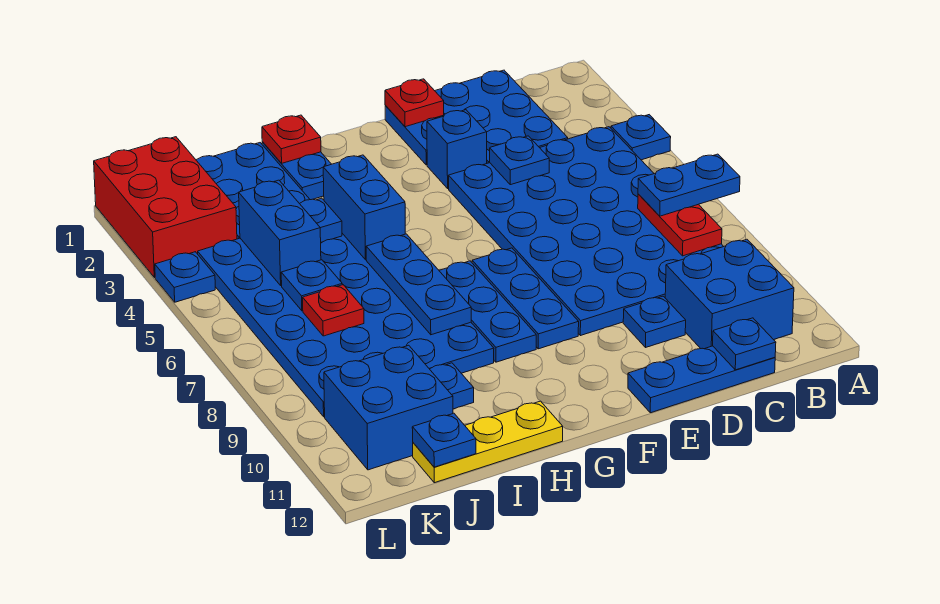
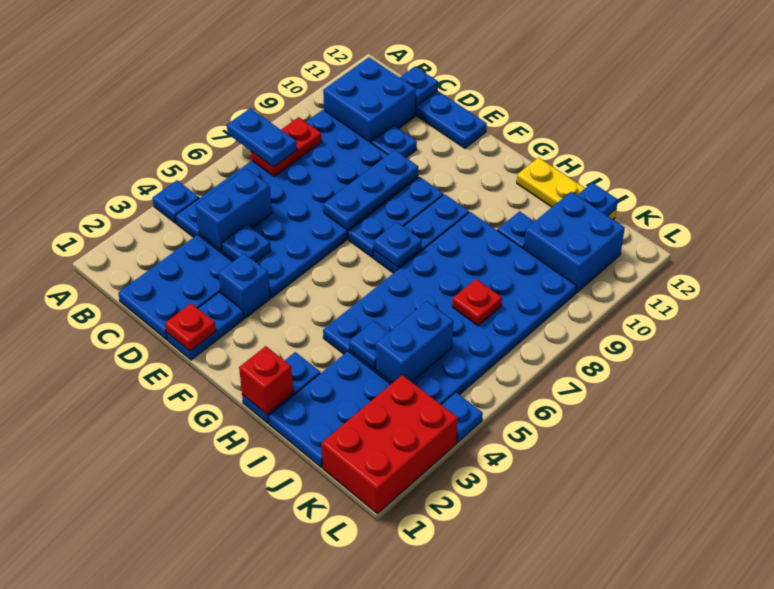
red 1x1 plate [262,115,321,163] -> red 1x1 brick [239,346,293,414]
blue 1x2 brick [323,155,405,260] -> blue 1x2 brick moved to [195,169,272,251]
blue 1x3 plate [366,234,471,335] -> blue 1x3 plate moved to [323,150,418,230]
blue 1x1 plate [281,260,342,311] -> blue 1x1 plate moved to [374,222,422,267]

